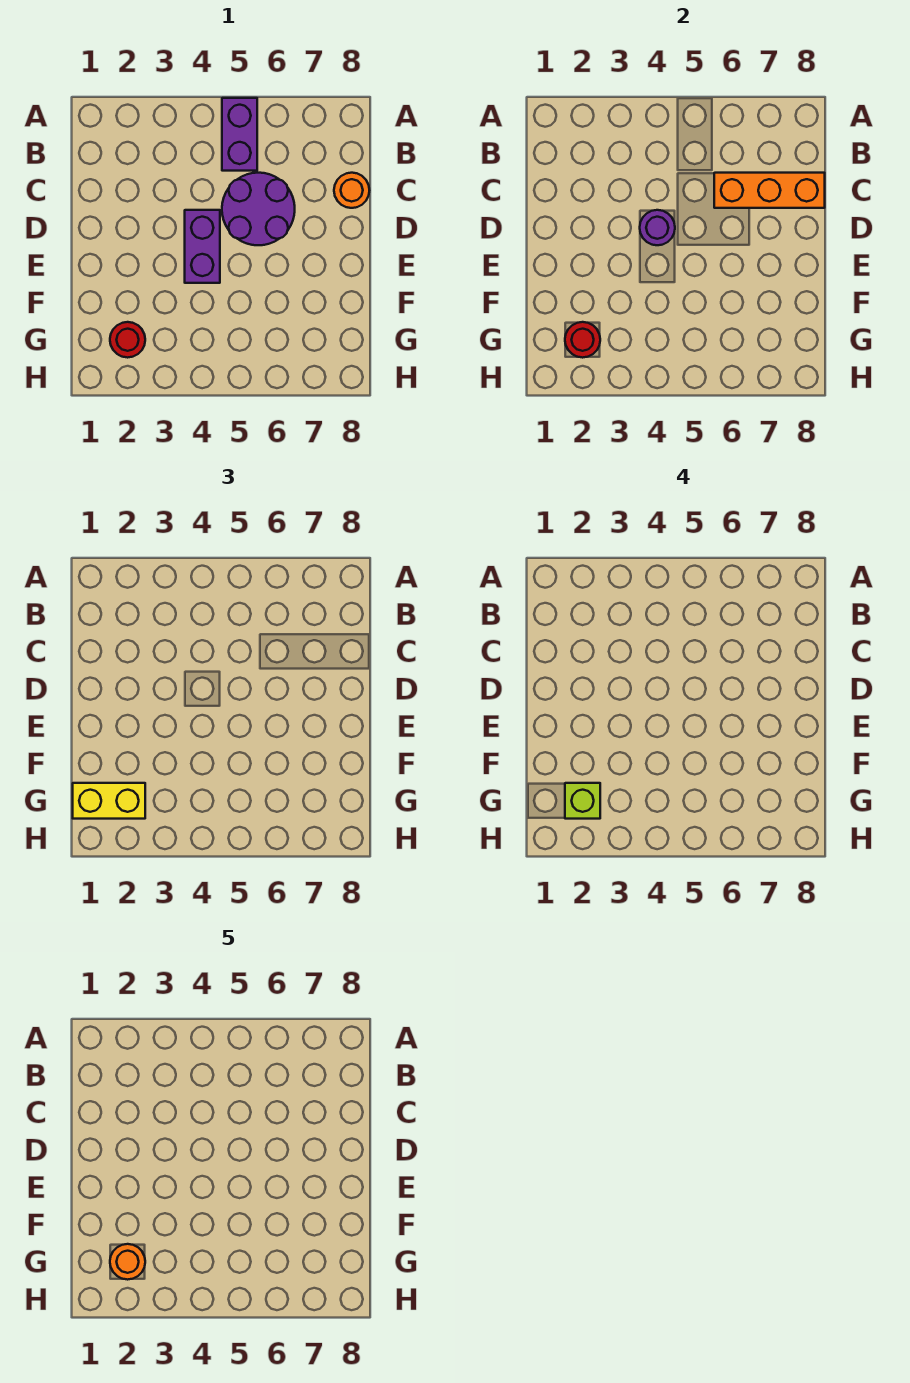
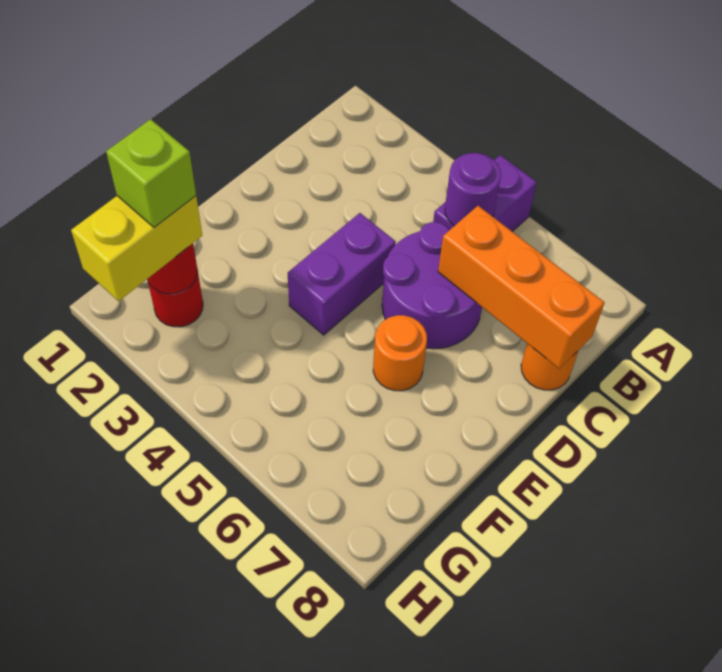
purple 1x1 round brick [640,210,675,245] -> purple 1x1 round brick moved to [445,153,501,226]
yellow 1x2 brick [73,783,145,819] -> yellow 1x2 brick turned to [71,196,202,301]
orange 1x1 round brick [110,1244,145,1280] -> orange 1x1 round brick moved to [373,315,427,391]

